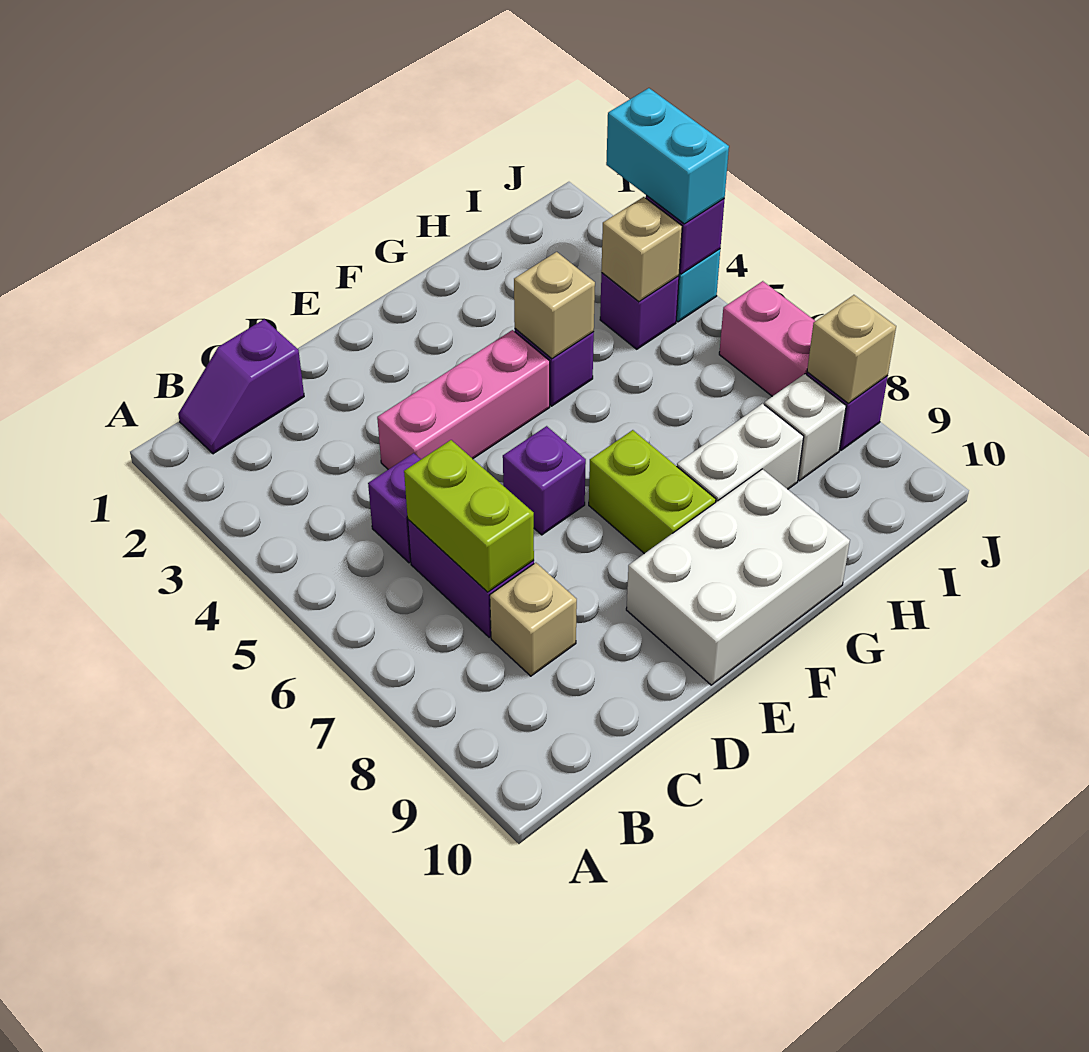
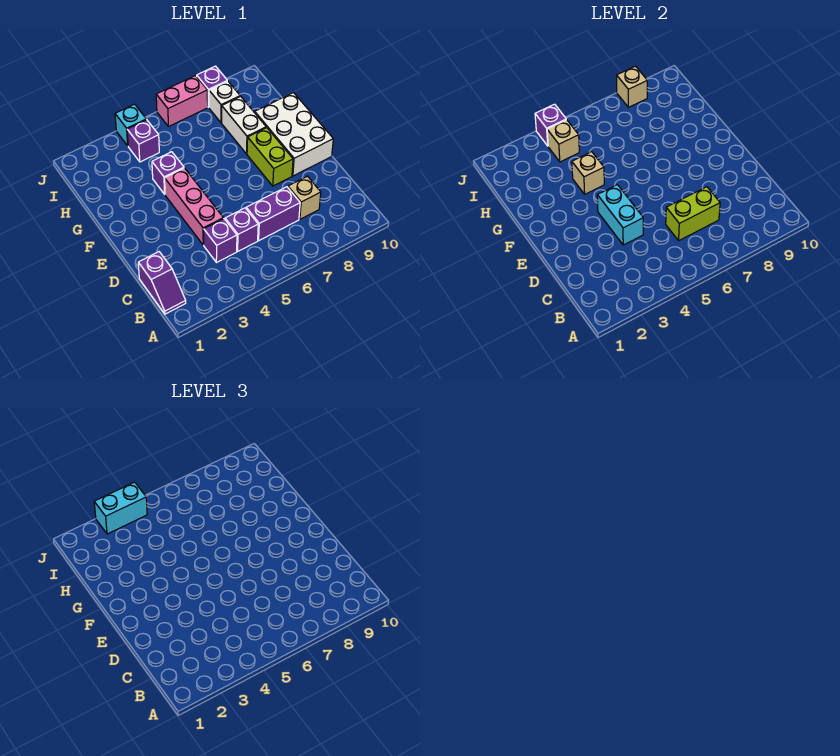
none -> cyan 1x2 brick [597,185,643,245]
purple 1x1 brick [503,426,586,535] -> purple 1x1 brick moved to [204,219,237,263]
lime 1x2 brick [589,430,716,554] -> lime 1x2 brick turned to [247,128,293,186]

